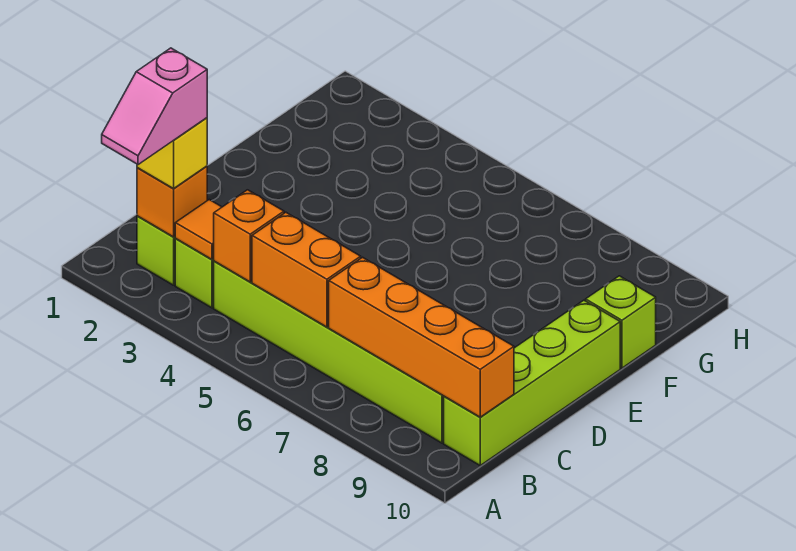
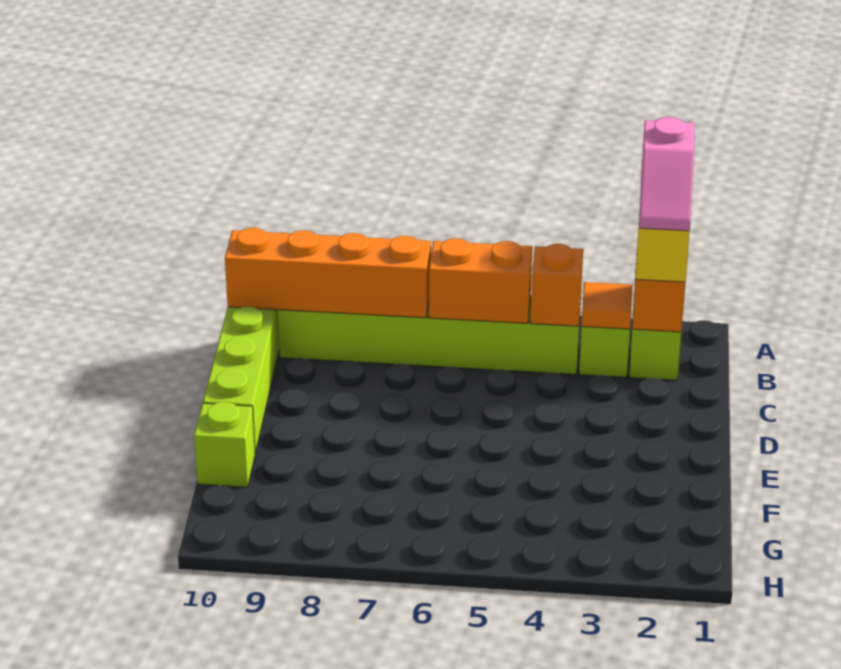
pink 1x2 slope [102,48,207,165] -> pink 1x2 slope turned to [639,117,694,231]

